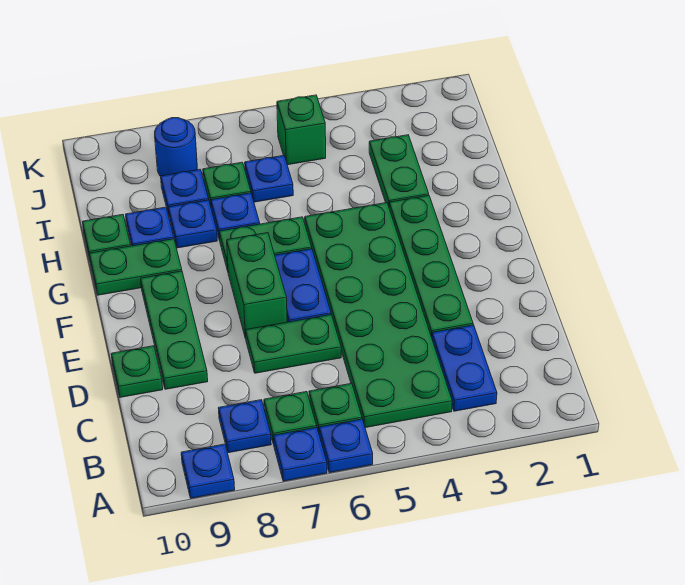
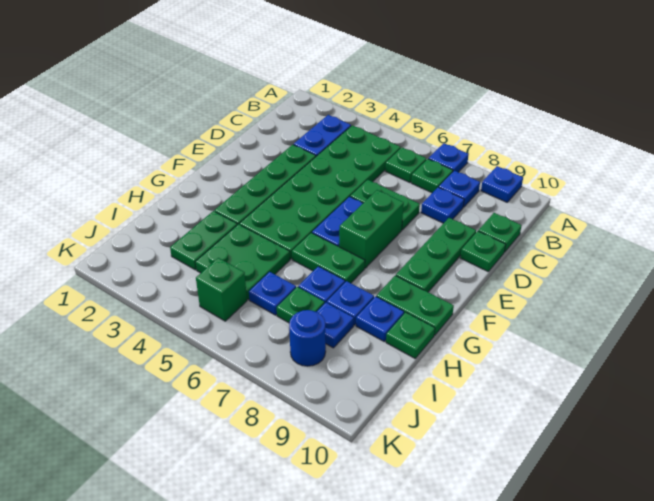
blue 1x1 plate [319,419,373,473] -> blue 1x1 plate moved to [421,187,464,223]
none -> green 1x1 plate [478,213,522,252]
none -> green 2x2 plate [196,224,290,300]

